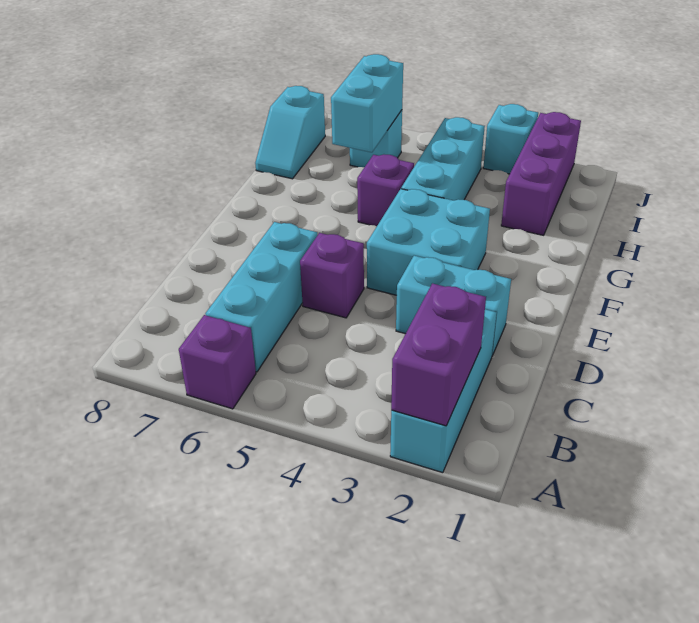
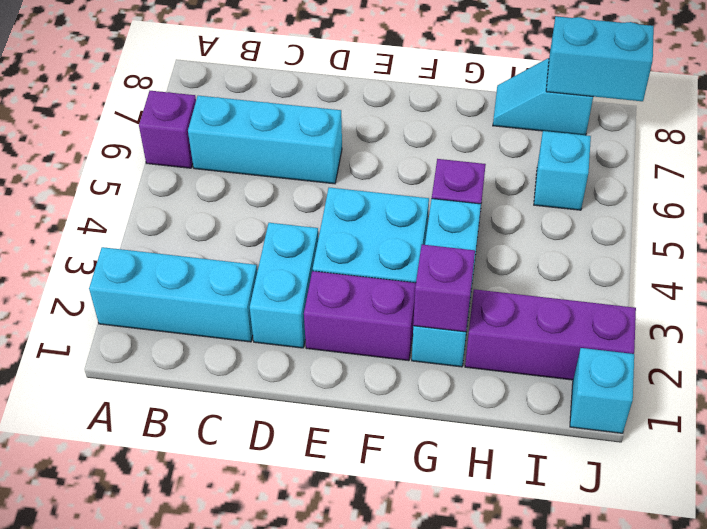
purple 1x2 brick [391,283,486,426] -> purple 1x2 brick moved to [304,271,416,361]
purple 1x1 brick [300,233,364,318] -> purple 1x1 brick moved to [413,245,475,332]
cyan 1x3 brick [401,117,485,200] -> cyan 1x3 brick turned to [412,199,481,367]
cyan 1x2 brick [331,54,403,152] -> cyan 1x2 brick moved to [546,16,654,101]
cyan 1x1 brick [483,104,538,174] -> cyan 1x1 brick moved to [570,348,634,433]

